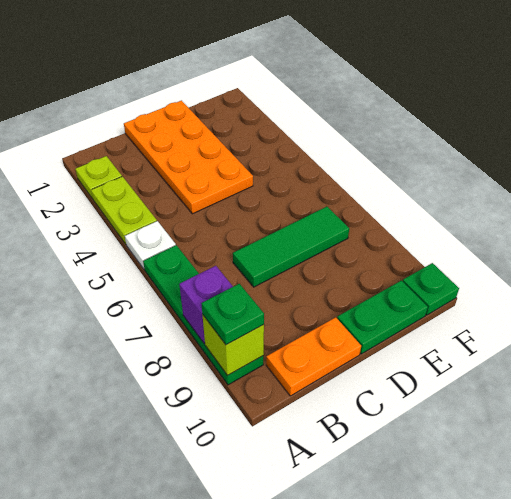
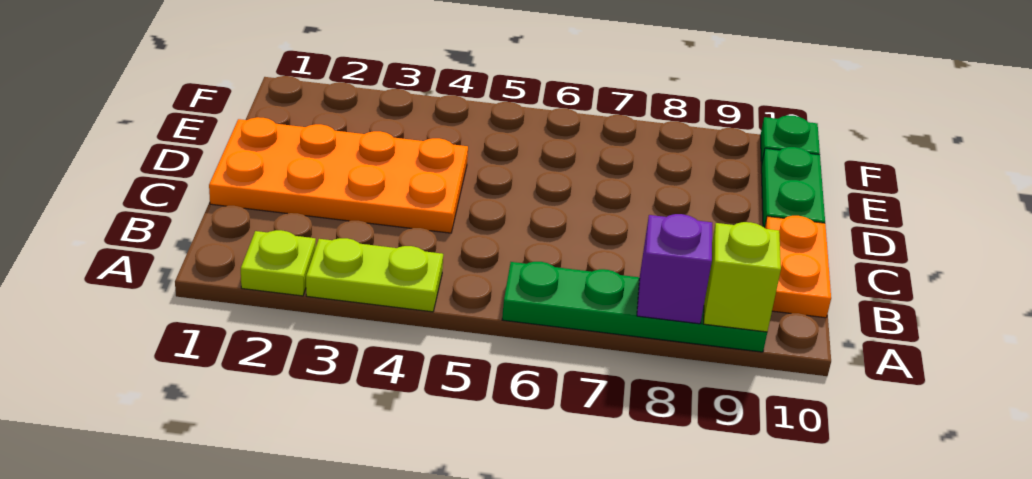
white 1x1 plate [125,221,176,269] -> none
green 1x1 plate [201,284,264,345] -> none
green 1x3 tile [233,207,349,287] -> none

